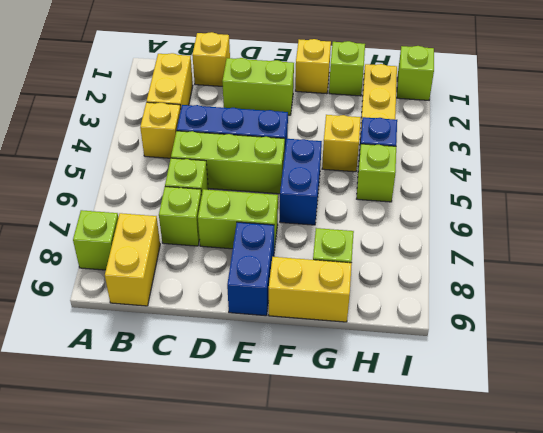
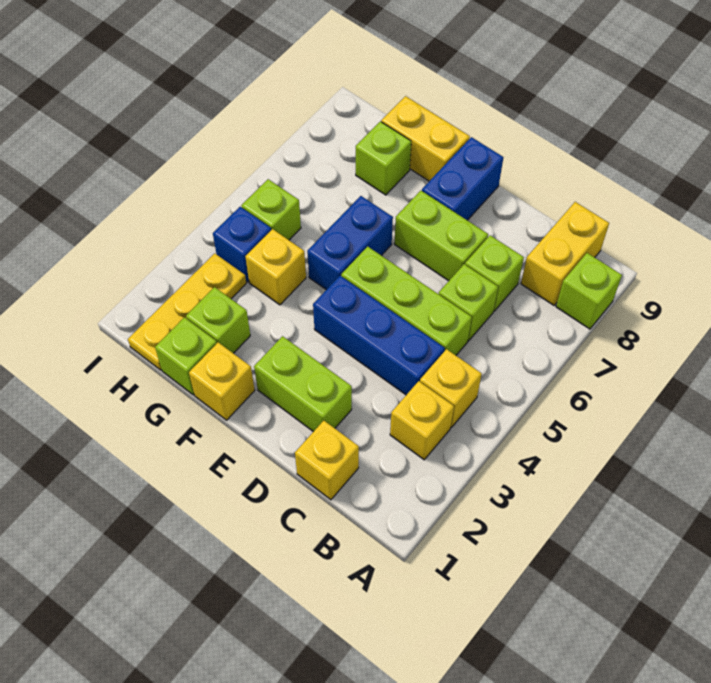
yellow 1x2 brick [147,53,193,108] -> yellow 1x1 brick [390,381,454,460]
lime 1x1 brick [397,46,434,100] -> lime 1x1 brick moved to [186,287,250,353]

